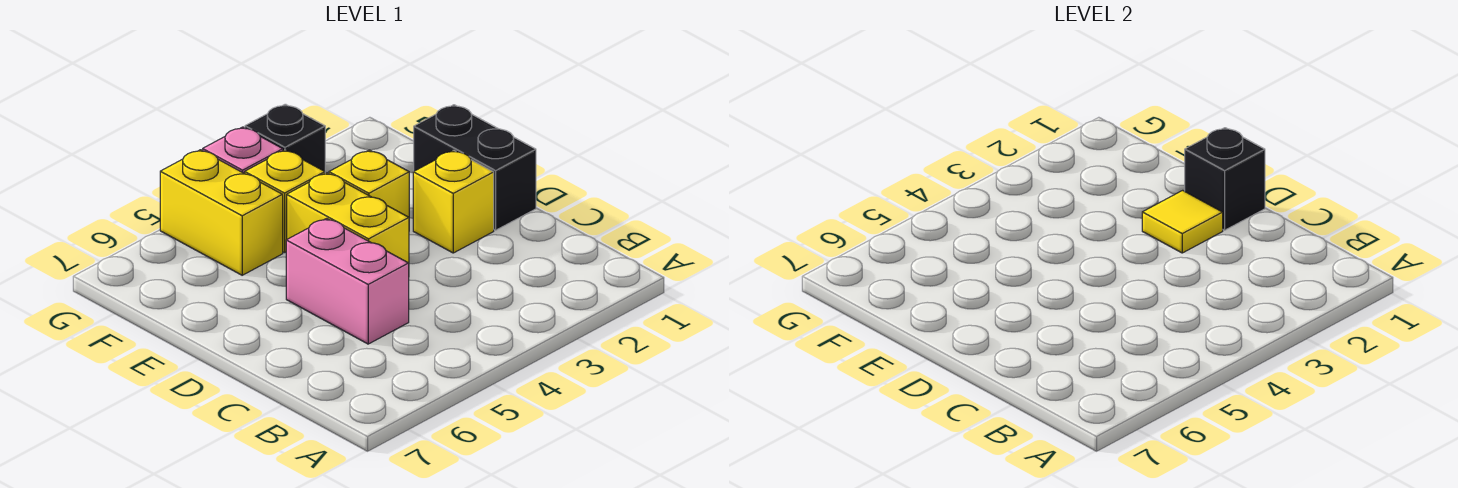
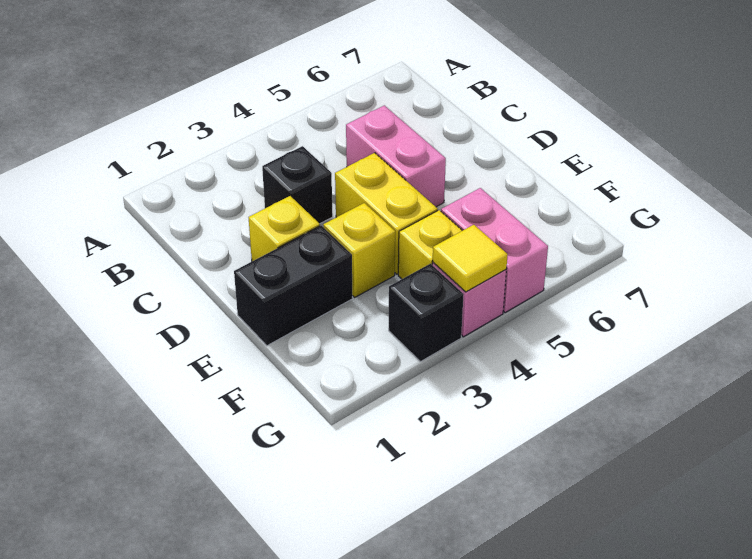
black 1x2 brick [414,105,536,230] -> black 1x2 brick turned to [234,225,353,346]
black 1x1 brick [1185,128,1265,230] -> black 1x1 brick moved to [262,146,333,224]
yellow 1x1 tile [1142,190,1223,253] -> yellow 1x1 tile moved to [433,225,508,292]
yellow 1x2 brick [160,150,283,275] -> pink 1x2 brick [441,188,548,313]

